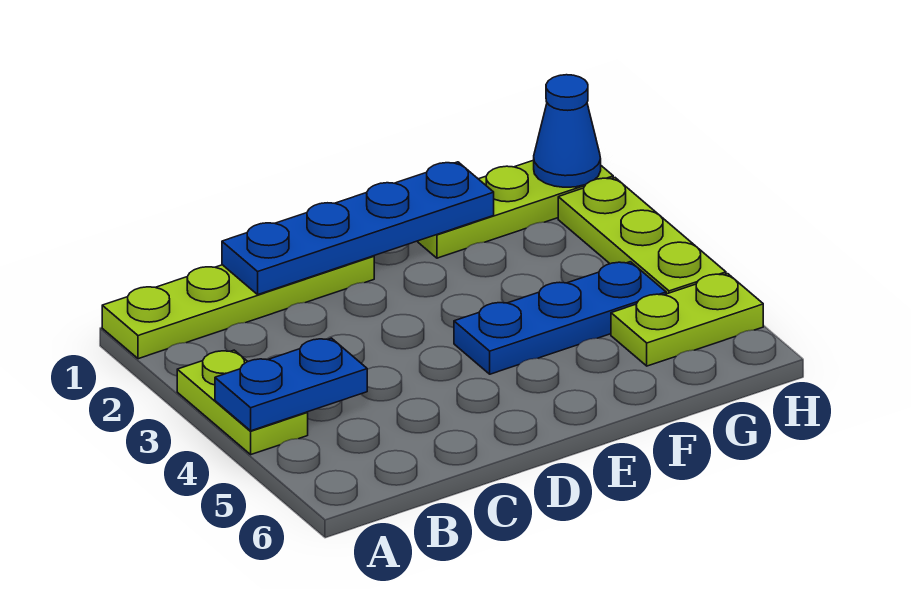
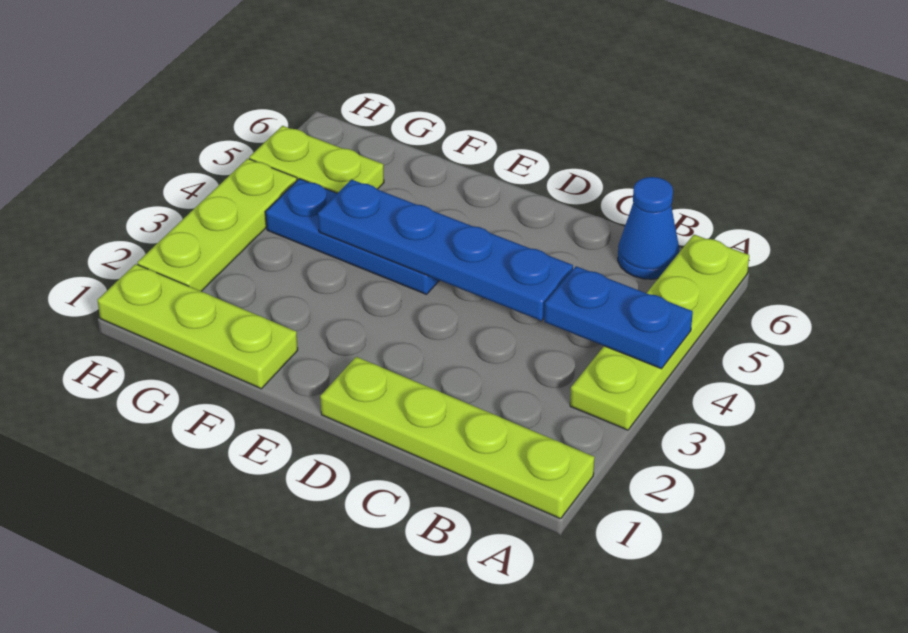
lime 1x2 plate [177,350,308,454] -> lime 1x4 plate [570,235,749,430]
blue 1x4 plate [222,162,494,294] -> blue 1x4 plate moved to [318,180,573,321]
blue 1x1 cone [534,75,601,187] -> blue 1x1 cone moved to [618,177,679,279]

